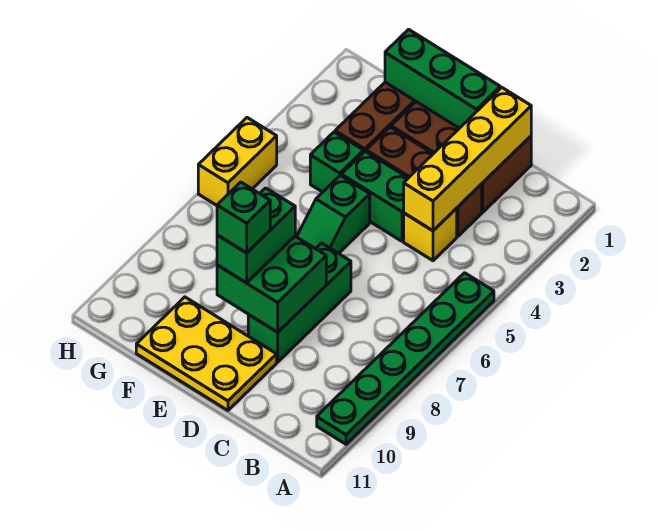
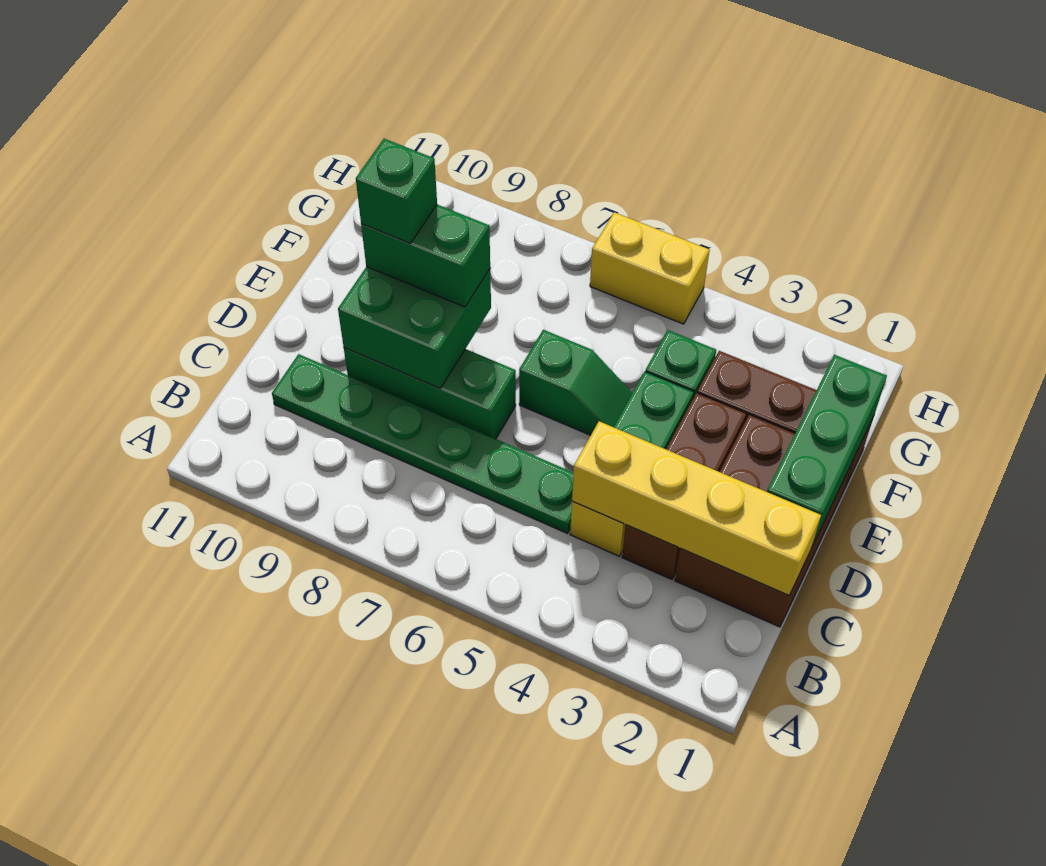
green 1x6 plate [317,273,494,444] -> green 1x6 plate moved to [272,354,573,534]
yellow 2x3 plate [136,297,277,410] -> none
green 1x2 slope [297,175,370,253] -> green 1x2 slope turned to [519,330,632,435]

